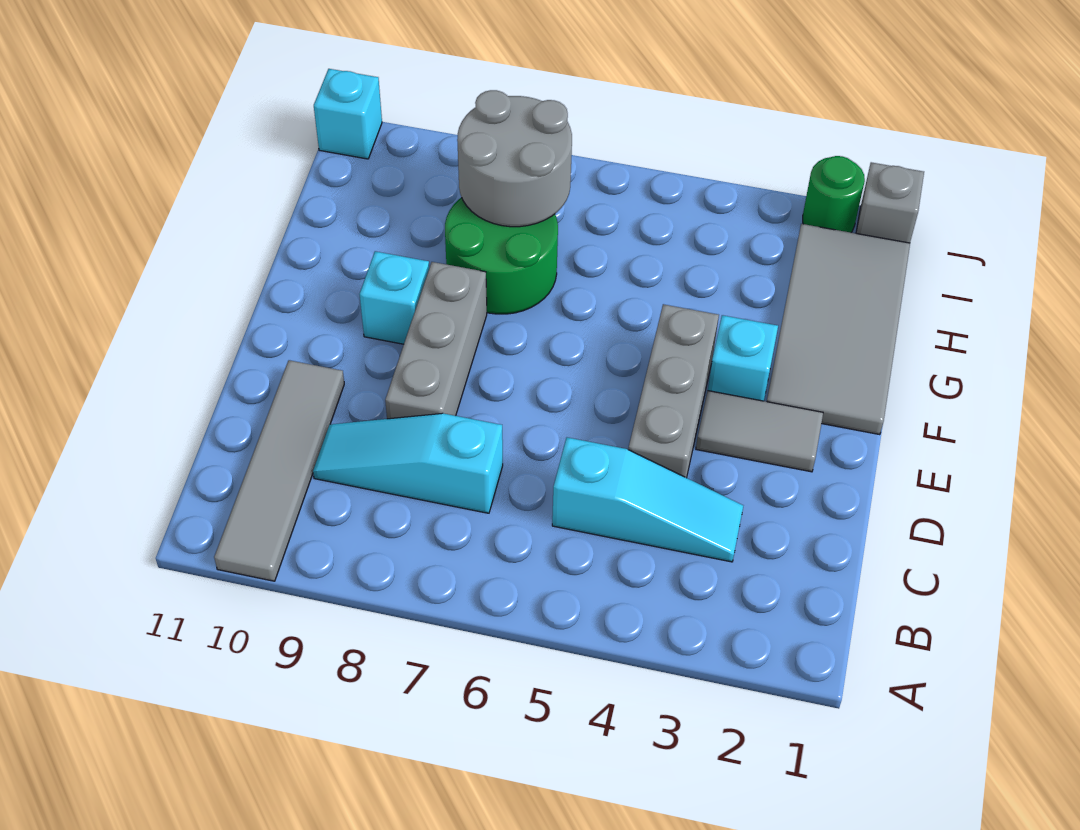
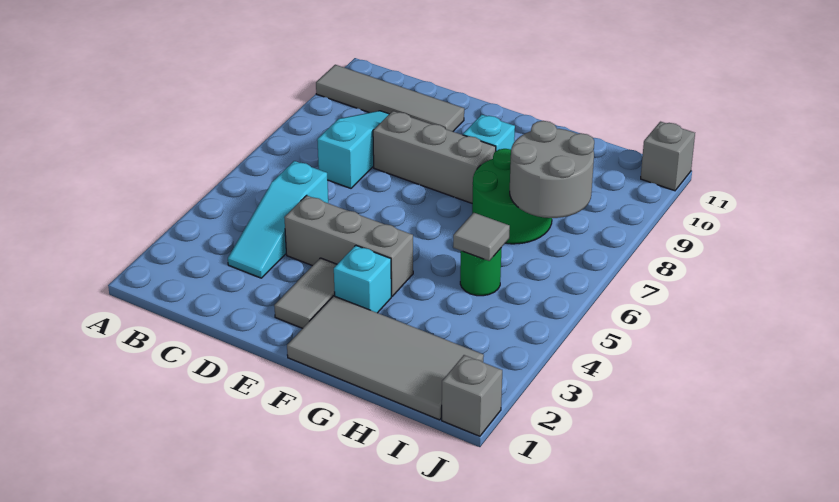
none -> grey 1x1 tile [453,213,510,261]
green 1x1 round brick [803,156,865,233] -> green 1x1 round brick moved to [460,248,501,296]
cyan 1x1 brick [314,69,382,159] -> grey 1x1 brick [641,122,695,191]

